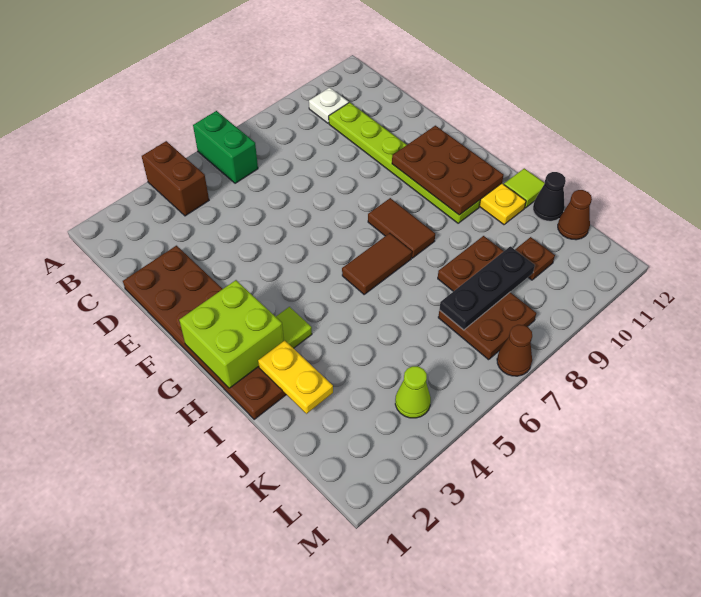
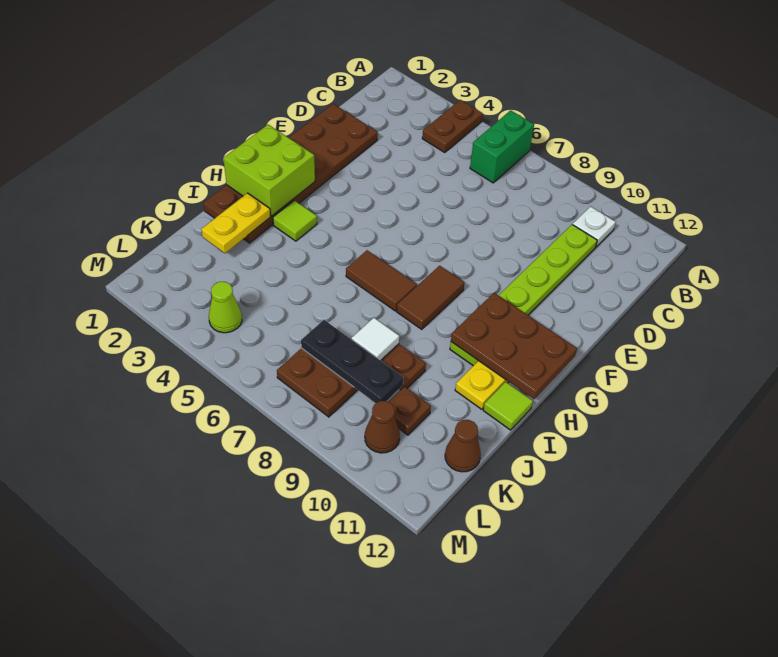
brown 1x2 brick [142,141,209,216] -> brown 1x2 plate [422,100,483,153]
brown 2x3 plate [392,126,504,215] -> brown 2x3 plate turned to [451,293,577,399]
none -> white 1x1 tile [352,318,399,361]
black 1x1 cone [533,172,566,221] -> none
brown 1x1 cone [497,325,532,376] -> brown 1x1 cone moved to [365,401,400,453]

